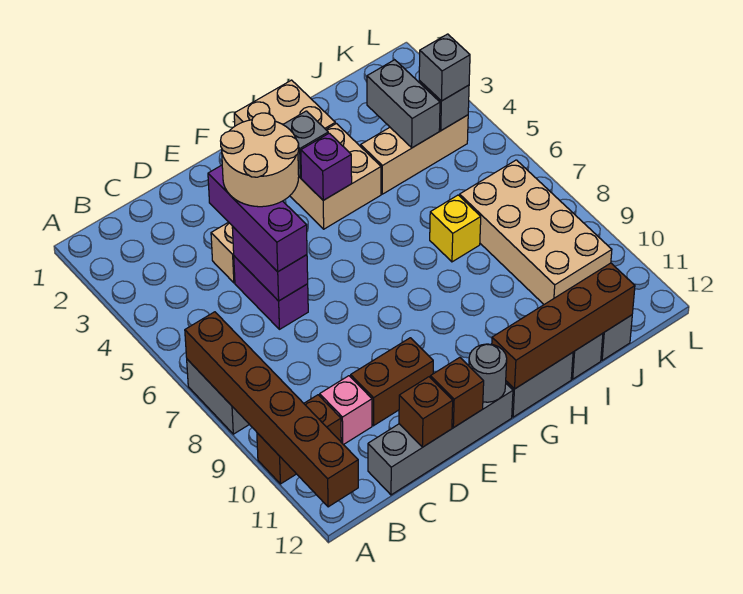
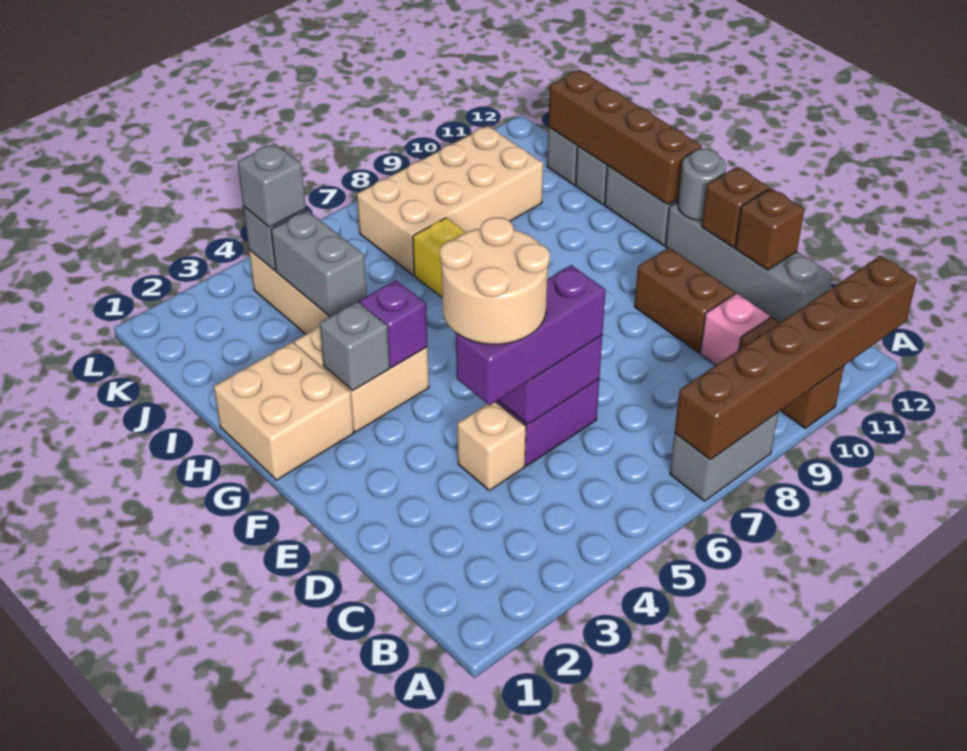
grey 1x2 brick [367,60,440,148] -> grey 1x2 brick turned to [271,210,367,317]

